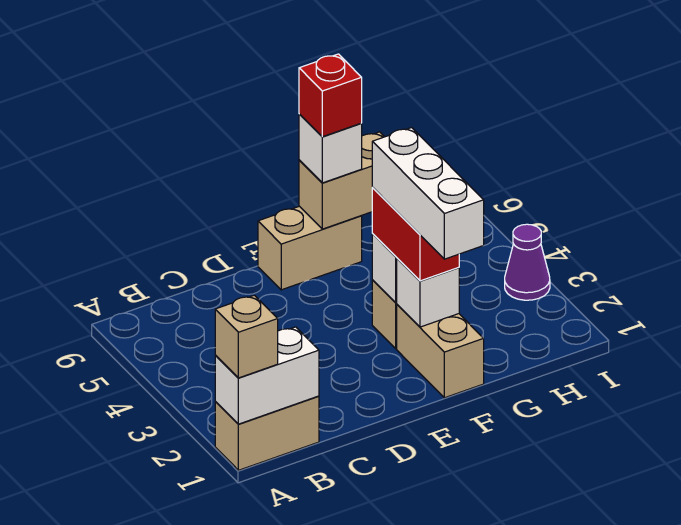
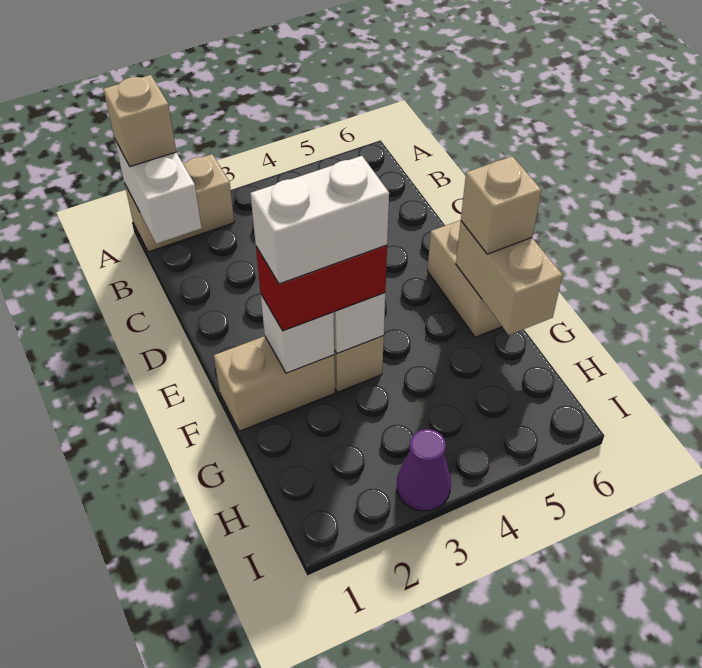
tan 1x2 brick [215,396,319,470] -> tan 1x2 brick turned to [125,154,234,252]
white 1x3 brick [372,128,484,259] -> white 1x2 brick [250,156,389,284]
white 1x1 brick [299,114,362,183] -> tan 1x1 brick [461,156,541,254]
red 1x1 brick [299,54,362,137] -> none

